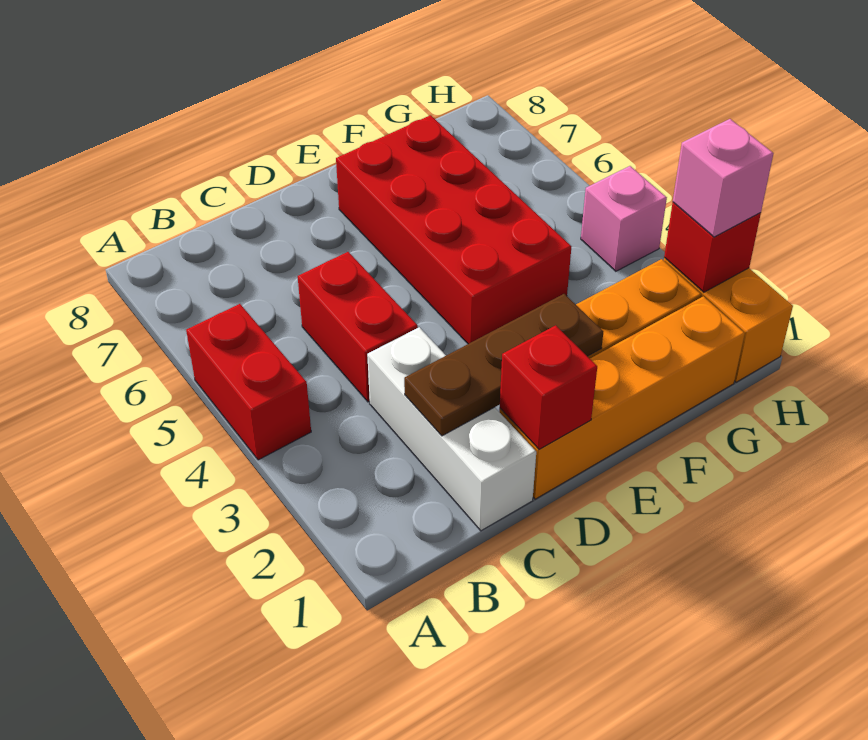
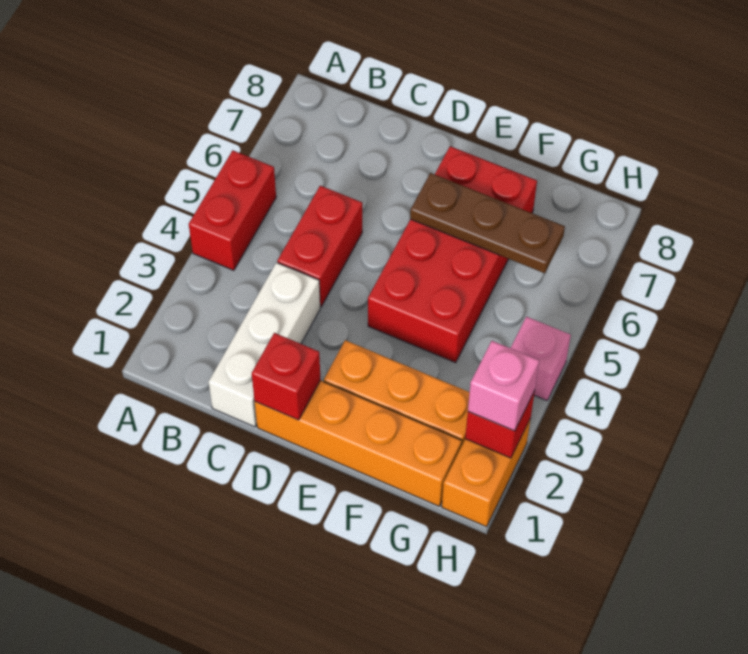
brown 1x3 plate [404,294,603,436] -> brown 1x3 plate moved to [410,173,565,273]

